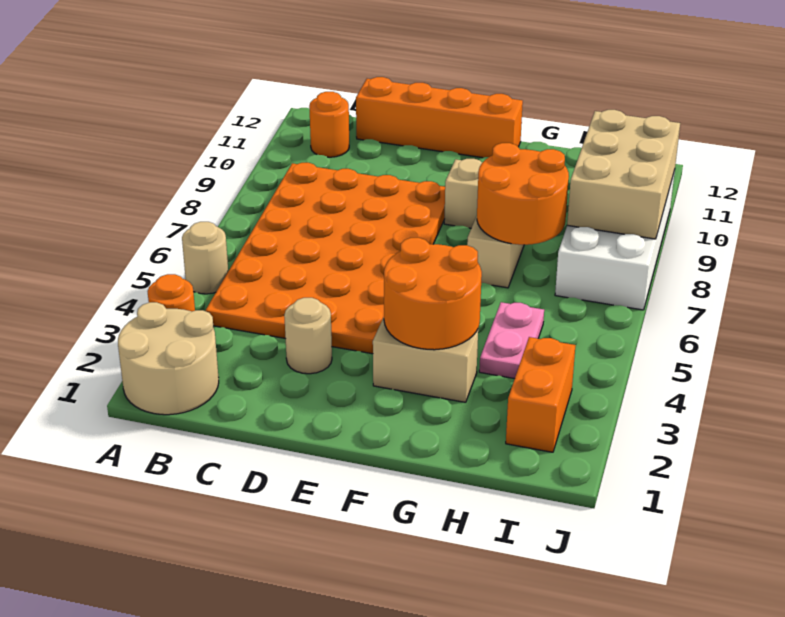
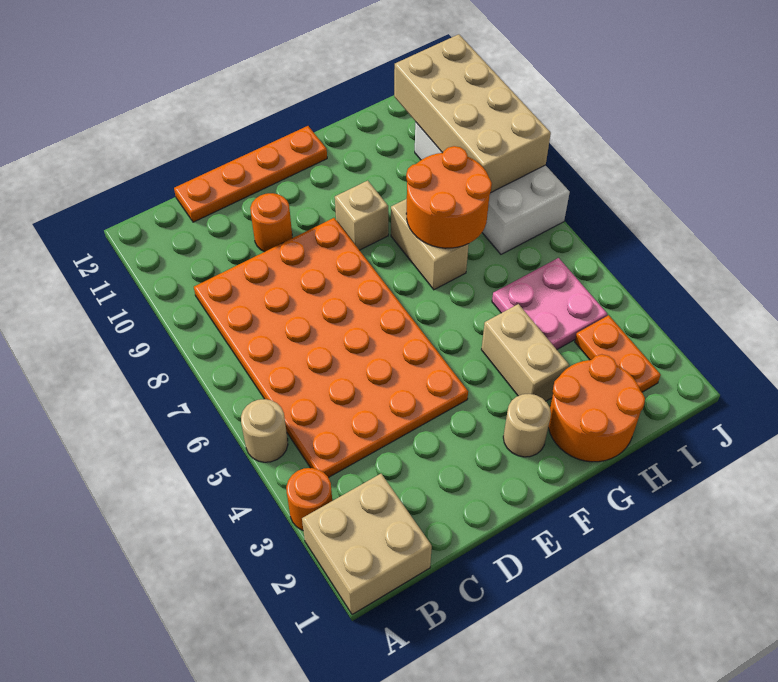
tan 2x2 round brick [118,302,219,415] -> tan 2x2 brick [302,474,432,615]
orange 1x1 round brick [309,92,349,157] -> orange 1x1 round brick moved to [250,193,292,252]
orange 1x4 brick [356,77,523,158] -> orange 1x4 plate [174,126,327,222]
tan 1x1 round brick [284,298,332,374] -> tan 1x1 round brick moved to [503,394,551,457]
tan 1x2 brick [373,317,478,402] -> tan 1x2 brick turned to [481,304,569,401]
orange 2x2 round brick [384,238,482,350] -> orange 2x2 round brick moved to [548,354,645,462]
pink 1x2 plate [479,302,544,379] -> pink 2x2 plate [492,258,607,349]
orange 1x2 brick [506,337,576,452] -> orange 1x2 plate [575,315,661,392]
tan 2x3 brick [567,110,680,239] -> tan 2x4 brick [394,34,551,193]

